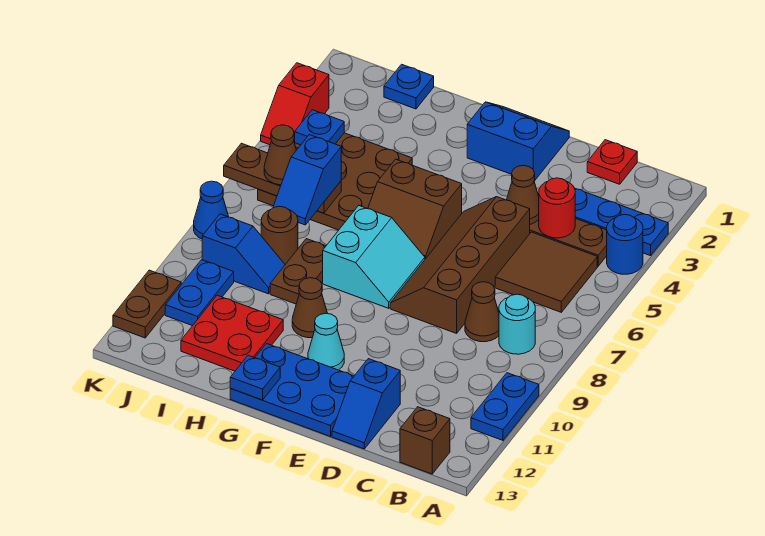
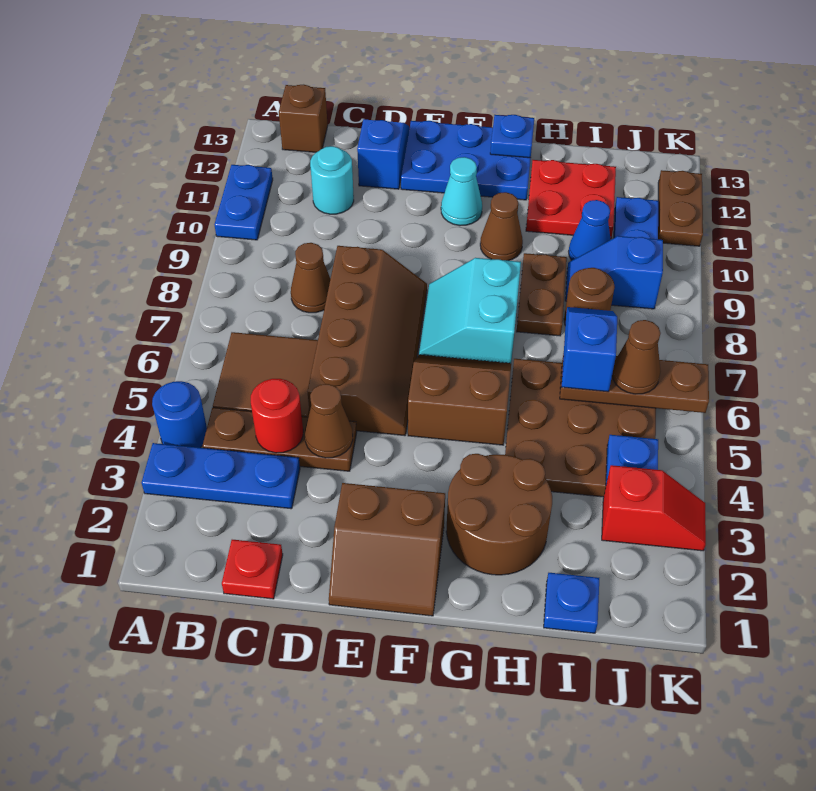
cyan 1x1 round brick [499,294,535,354] -> cyan 1x1 round brick moved to [310,146,354,214]
blue 2x2 slope [467,102,569,181] -> brown 2x2 slope [329,483,445,616]
none -> brown 2x2 round brick [446,454,552,575]
red 1x2 slope [261,63,329,145] -> red 1x2 slope turned to [602,465,706,551]
blue 1x1 cone [194,181,229,239] -> blue 1x1 cone moved to [569,200,611,260]

